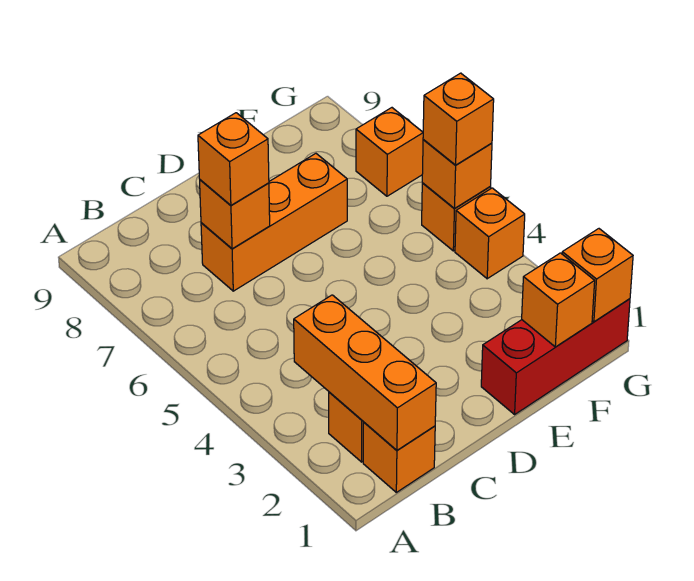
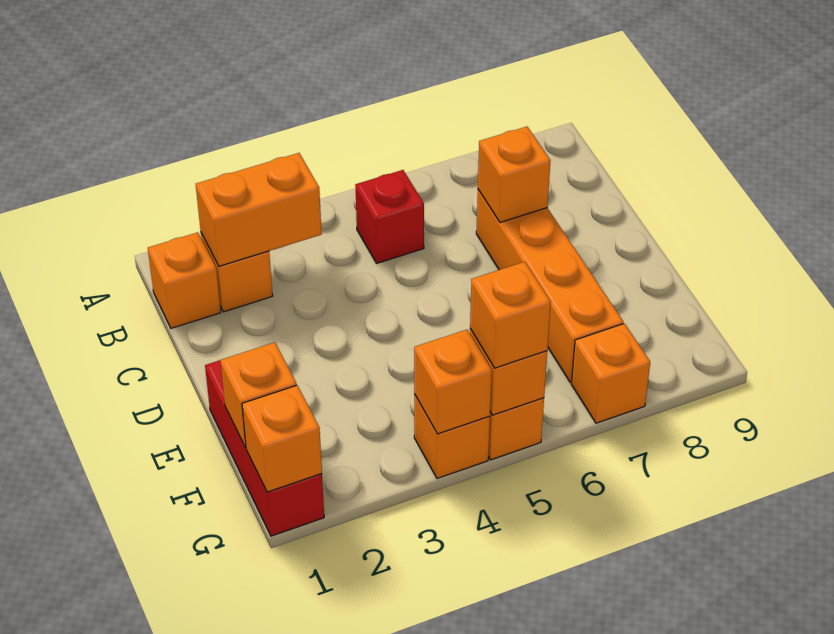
orange 1x3 brick [294,295,436,450] -> orange 1x2 brick [196,153,322,266]
none -> red 1x1 brick [355,170,424,263]
orange 1x3 brick [201,154,347,291] -> orange 1x4 brick [476,190,623,383]
orange 1x1 brick [198,113,269,205] -> orange 1x1 brick moved to [414,330,492,434]

